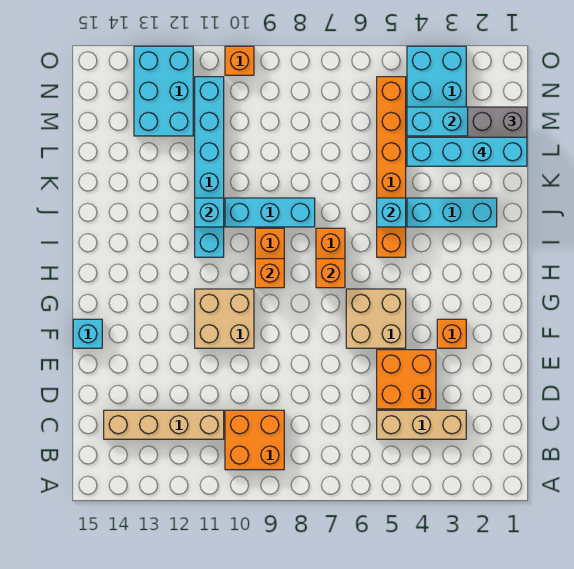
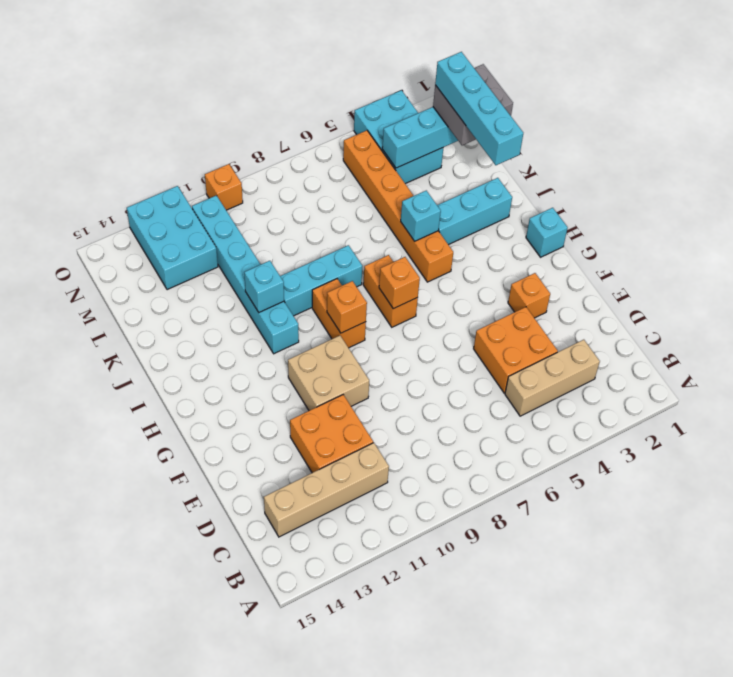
orange 2x2 brick [225,410,284,470] -> orange 2x2 brick moved to [290,395,373,473]
tan 2x2 brick [346,289,406,348] -> none
cyan 1x1 brick [73,319,102,348] -> cyan 1x1 brick moved to [526,208,568,257]
cyan 1x4 brick [407,137,527,166] -> cyan 1x4 brick turned to [435,52,523,165]

